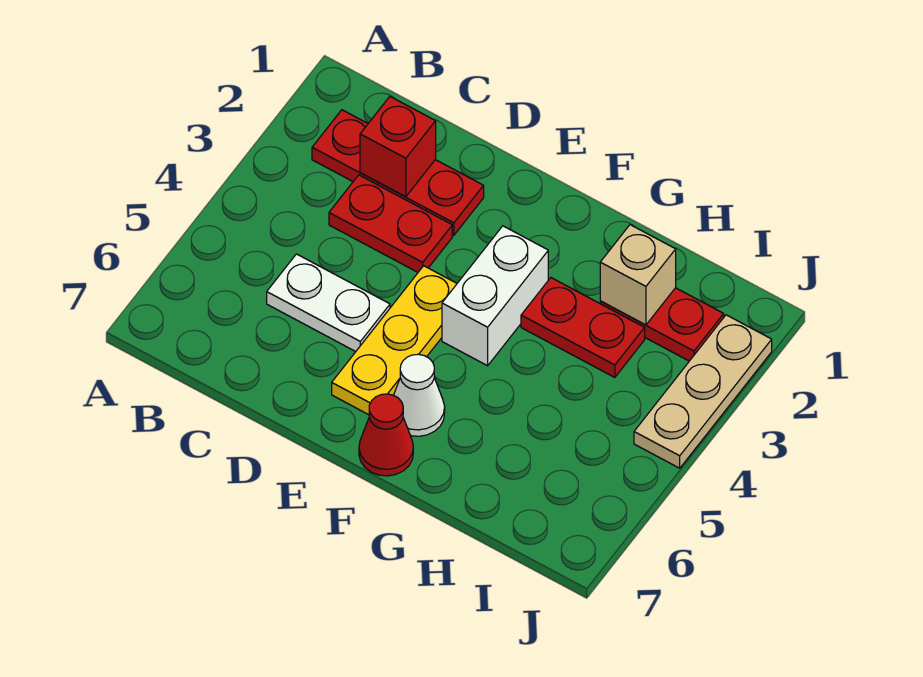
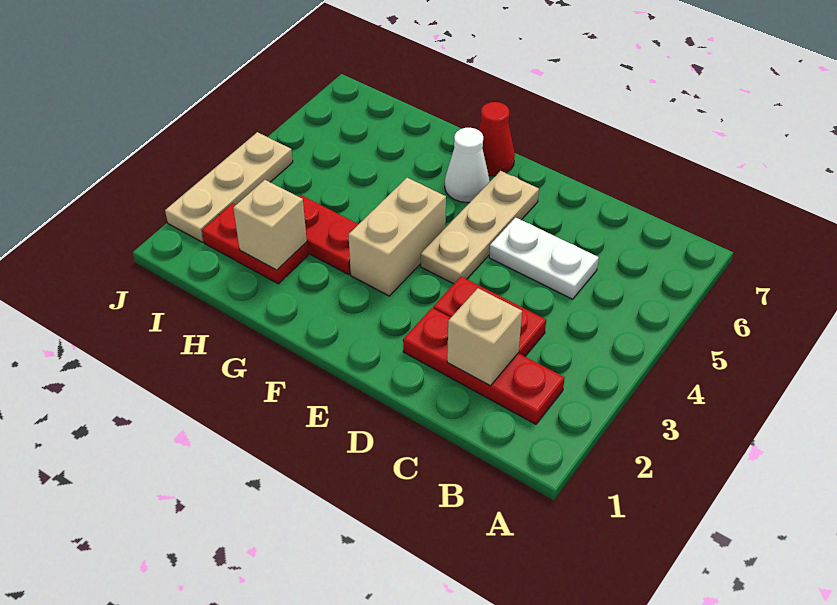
red 1x1 brick [360,97,436,197] -> tan 1x1 brick [447,288,522,386]
yellow 1x3 plate [332,266,457,415] -> tan 1x3 plate [420,171,539,284]
white 1x2 brick [442,226,548,366] -> tan 1x2 brick [348,178,446,296]

